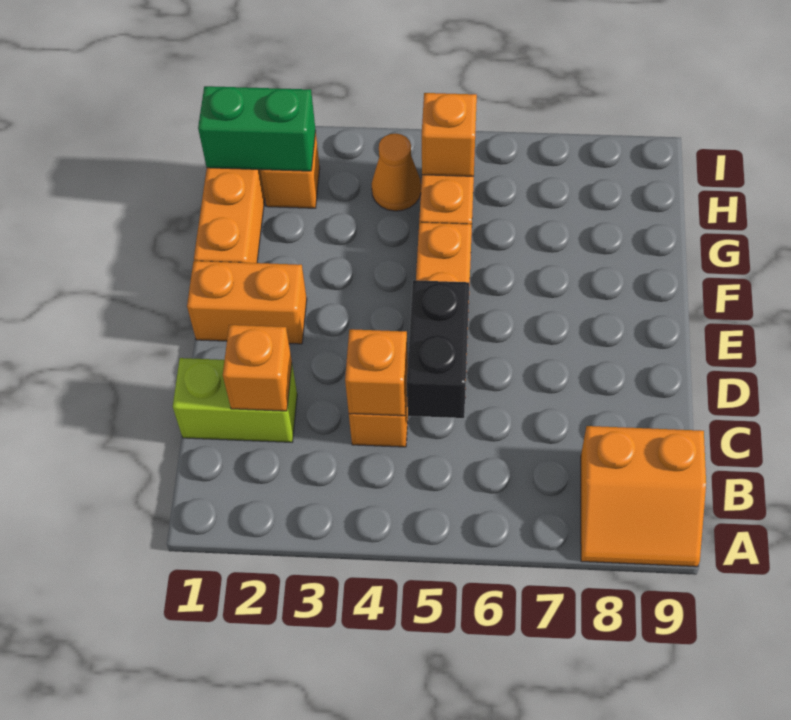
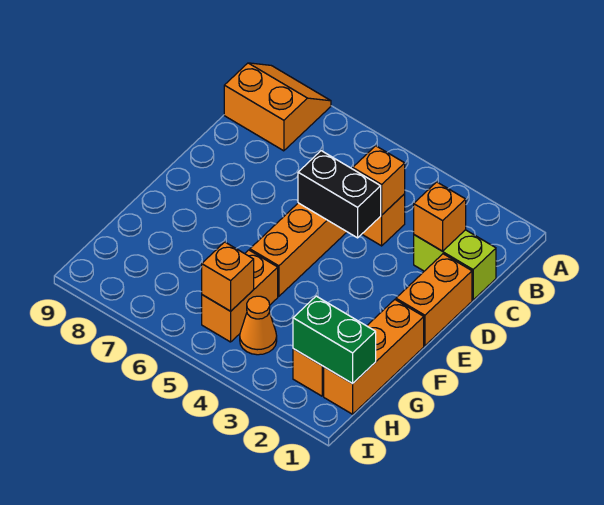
black 1x2 brick [407,280,469,418] -> black 1x2 brick turned to [298,151,381,238]
orange 1x2 brick [187,261,307,344] -> orange 1x2 brick turned to [396,254,472,346]

